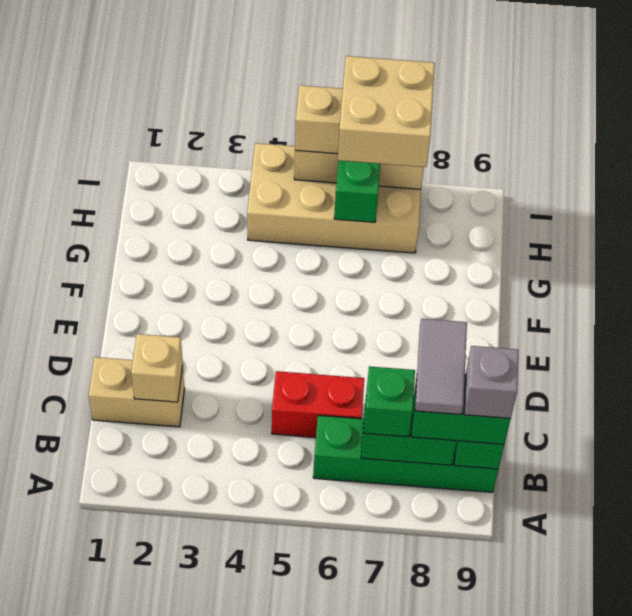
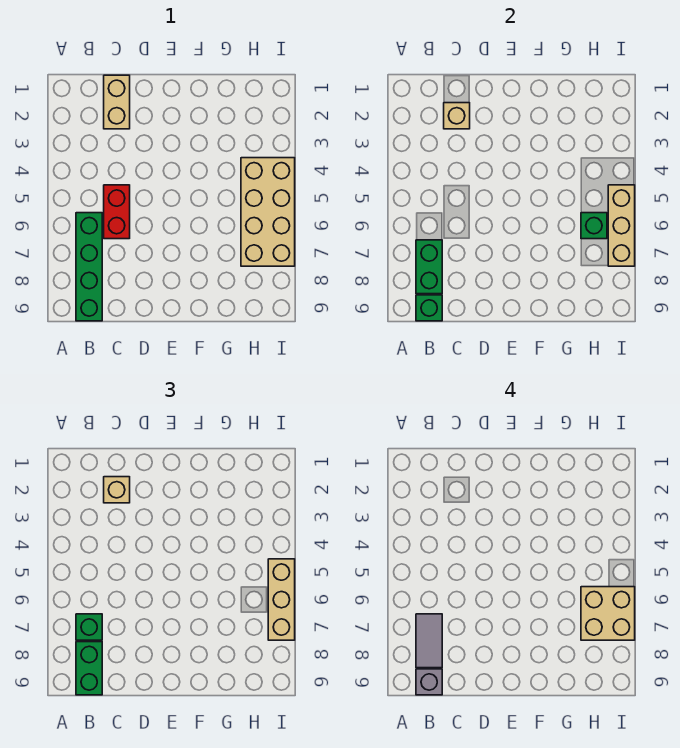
grey 1x2 tile [415,319,467,415] -> grey 1x2 tile turned to [416,614,442,668]
none -> tan 1x1 brick [104,477,130,503]

